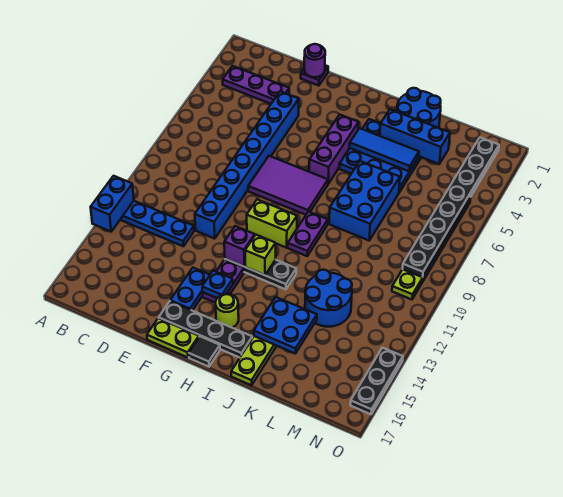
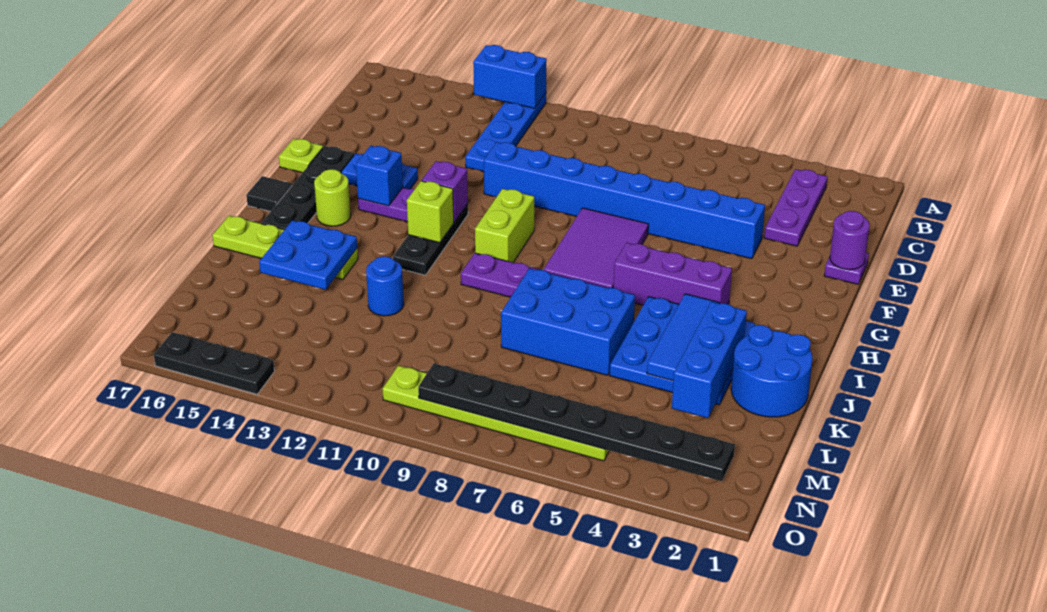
lime 1x2 plate [147,318,199,358] -> lime 1x1 plate [279,139,323,173]
blue 1x1 plate [202,271,233,298] -> blue 1x1 brick [356,146,403,206]
blue 2x2 round brick [305,270,352,327] -> blue 1x1 round brick [366,256,404,316]

